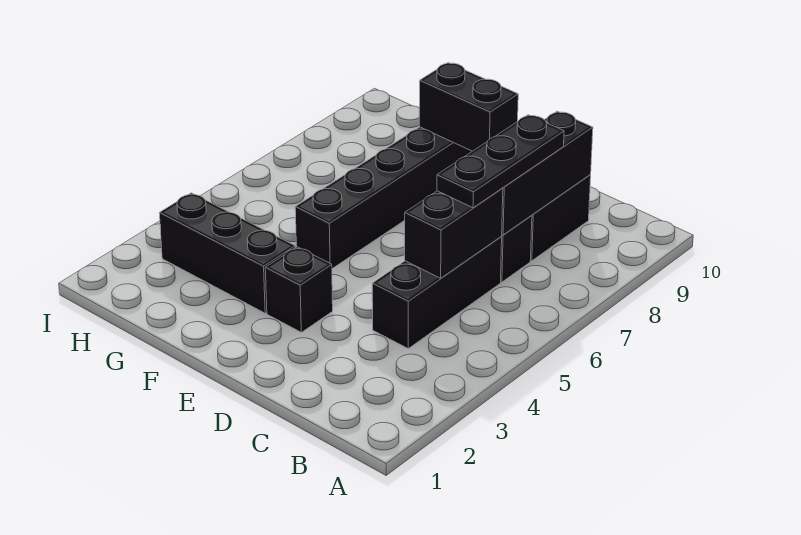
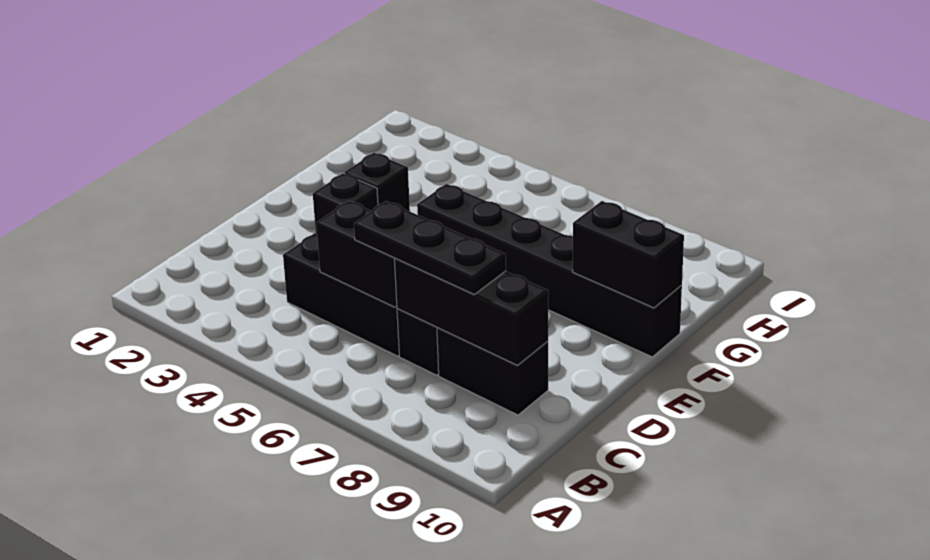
black 1x2 brick [419,63,518,151] -> black 1x2 brick turned to [573,201,684,308]
black 1x3 brick [160,193,295,313] -> black 1x1 brick [344,153,410,211]

